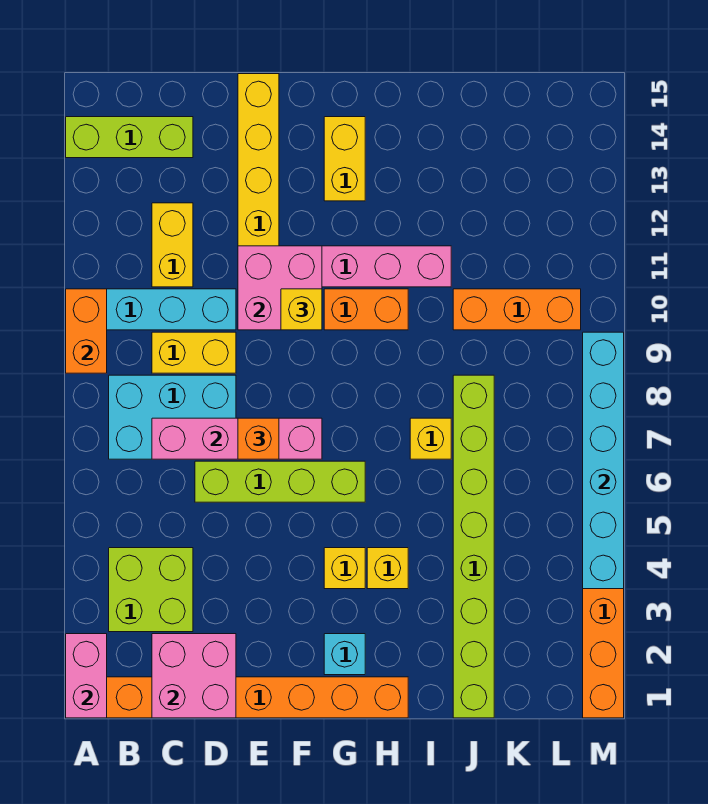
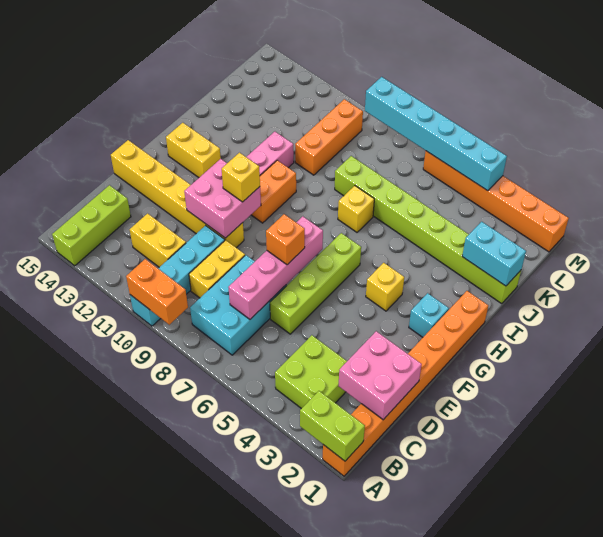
pink 1x2 brick [66,634,107,718] -> lime 1x2 brick [300,391,365,461]
yellow 1x1 brick [367,548,408,589] -> none
none -> cyan 1x2 brick [462,222,526,286]

